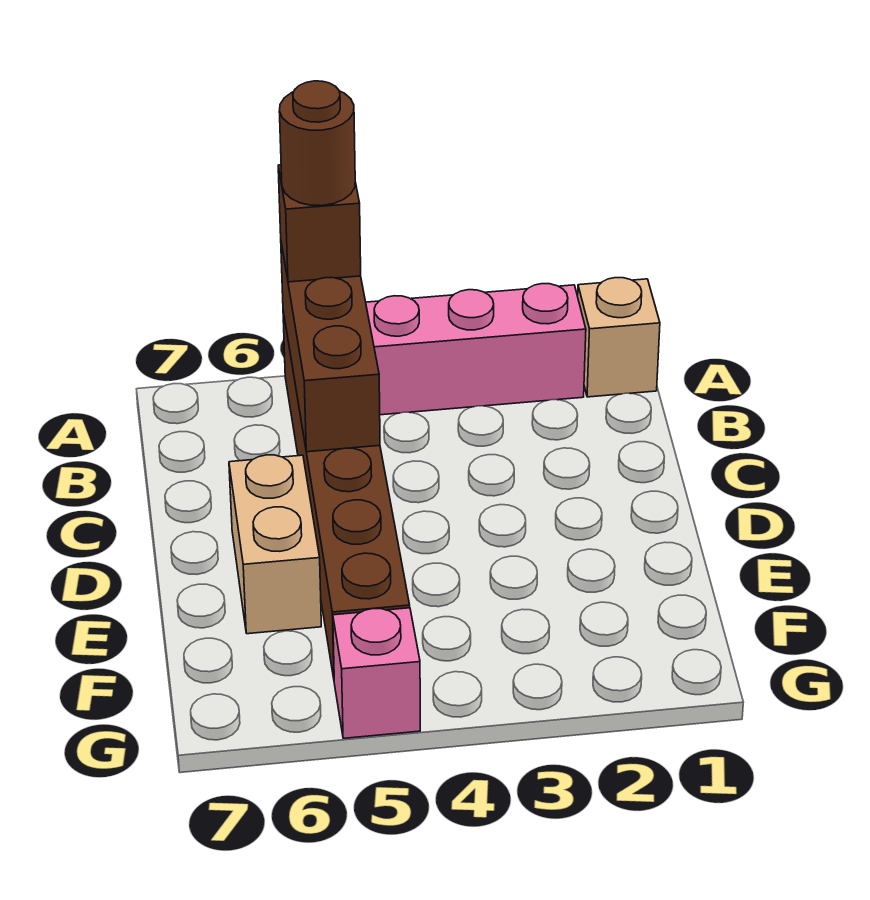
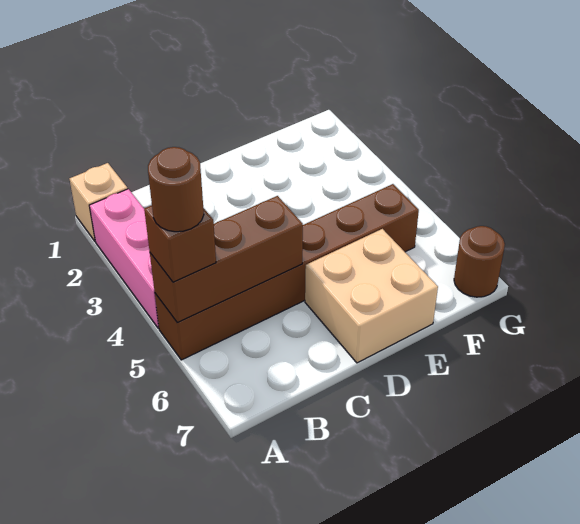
tan 1x2 brick [229,455,321,634] -> tan 2x2 brick [305,229,438,363]
pink 1x1 brick [333,608,420,738] -> none
none -> brown 1x1 round brick [454,226,505,297]

